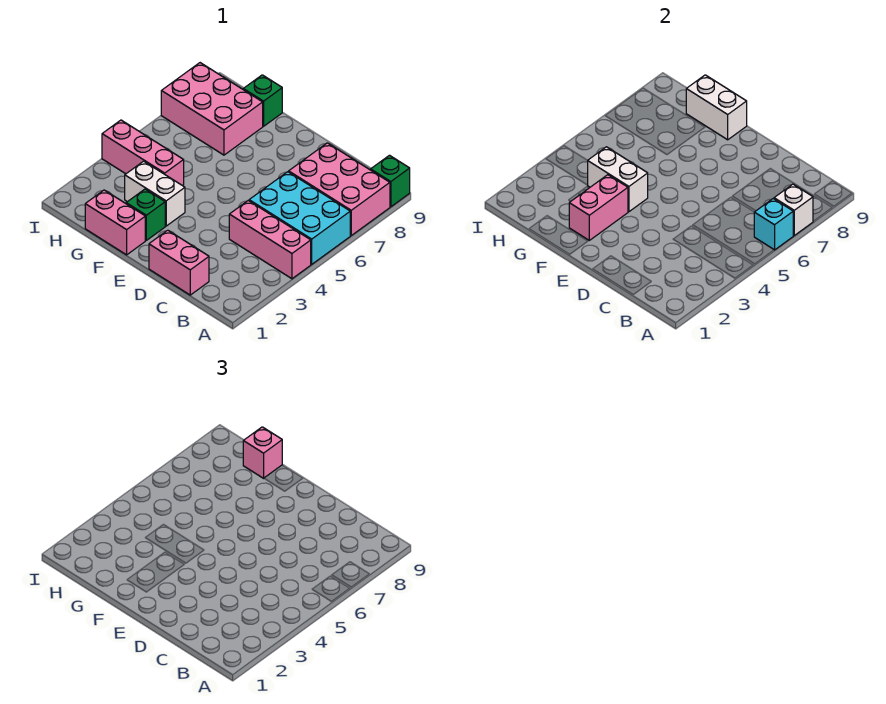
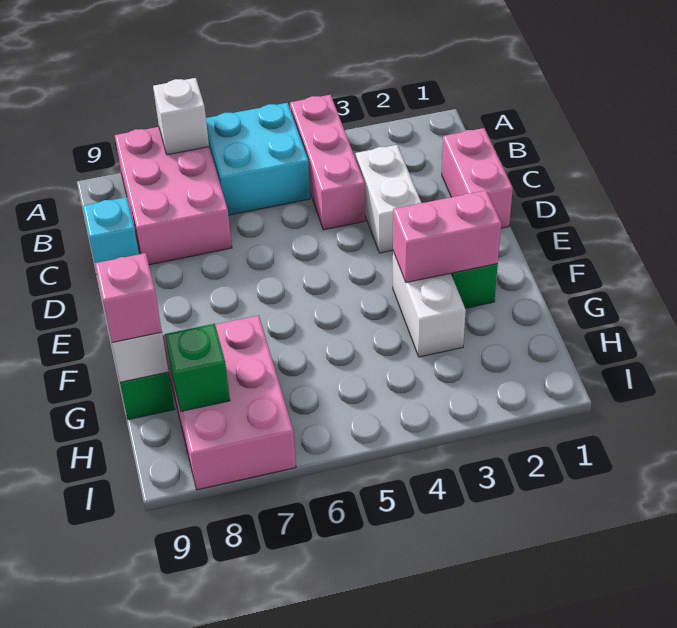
cyan 2x3 brick [249,172,350,264] -> cyan 2x2 brick [206,103,310,215]
cyan 1x1 brick [754,199,793,250] -> cyan 1x1 brick moved to [83,197,139,263]
green 1x1 brick [371,155,410,207] -> green 1x1 brick moved to [165,324,230,411]
pink 1x2 brick [85,190,145,255] -> none
white 1x2 brick [588,147,648,212] -> white 1x2 brick moved to [355,145,421,253]
pink 1x3 brick [102,120,184,186] -> none

